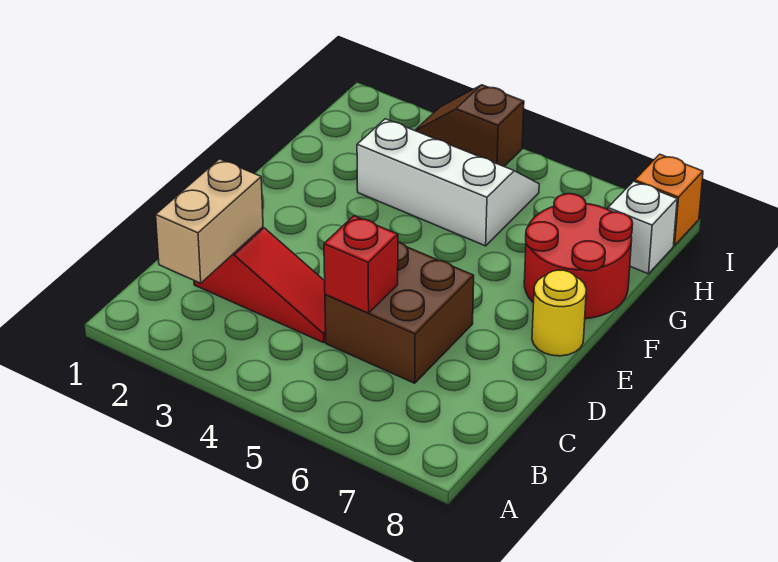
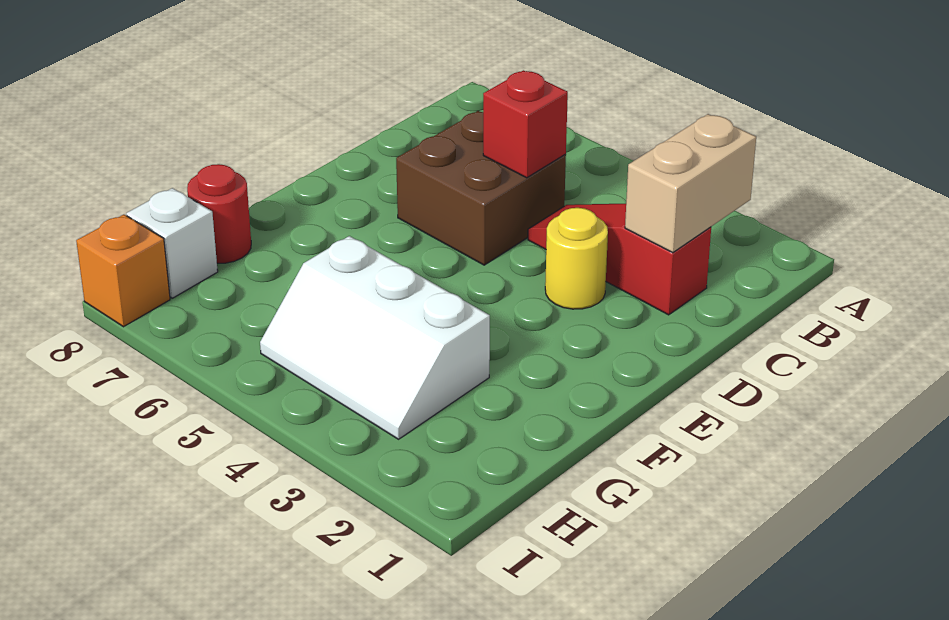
yellow 1x1 round brick [532,270,586,356] -> yellow 1x1 round brick moved to [545,208,608,309]
red 2x2 round brick [524,194,633,319] -> red 1x1 round brick [187,164,251,263]
brown 1x2 slope [415,85,524,166] -> none

